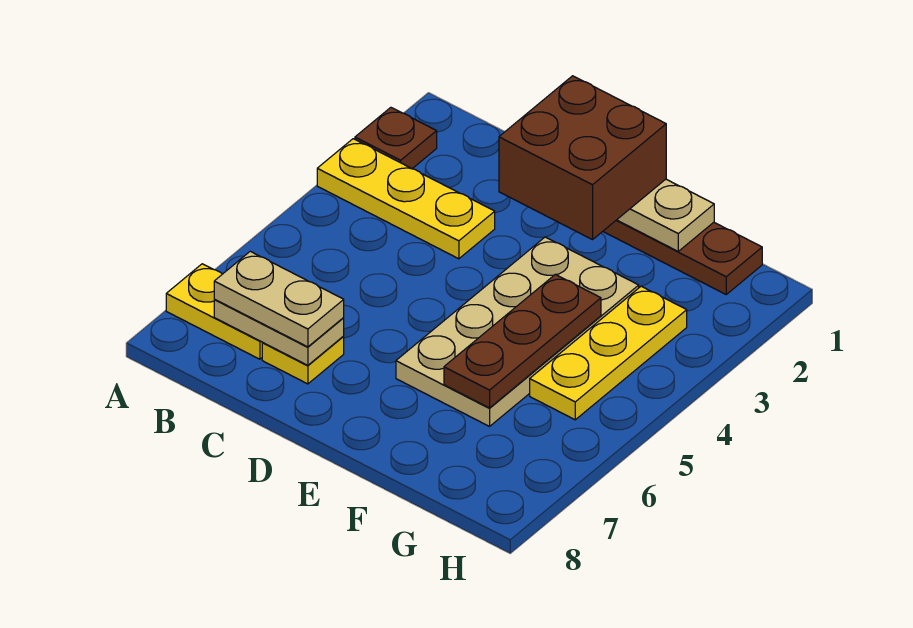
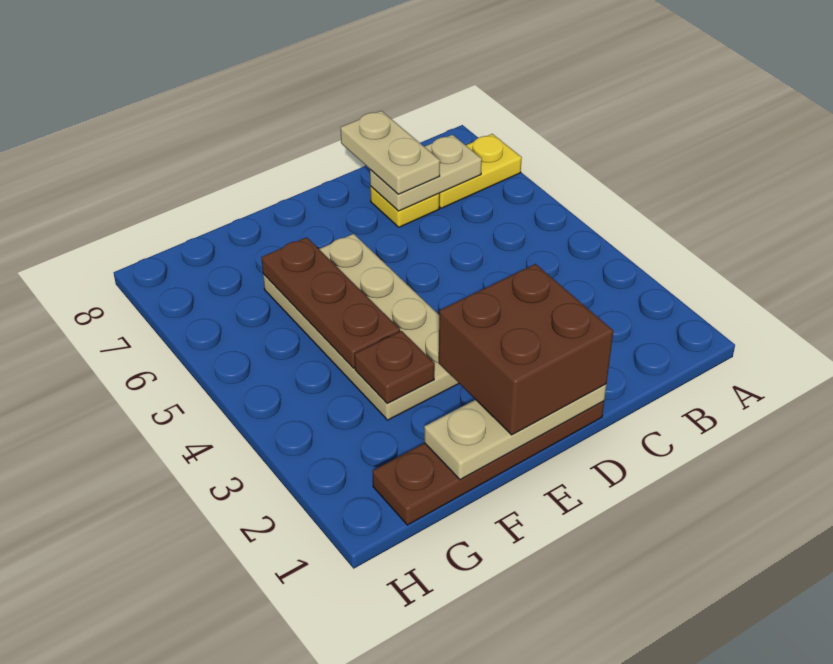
brown 1x1 plate [355,108,437,169] -> brown 1x1 plate moved to [355,331,435,403]
yellow 1x3 plate [317,139,495,259] -> none
tan 1x2 plate [214,251,344,347] -> tan 1x2 plate turned to [341,111,440,194]
yellow 1x3 plate [530,286,687,420] -> none

